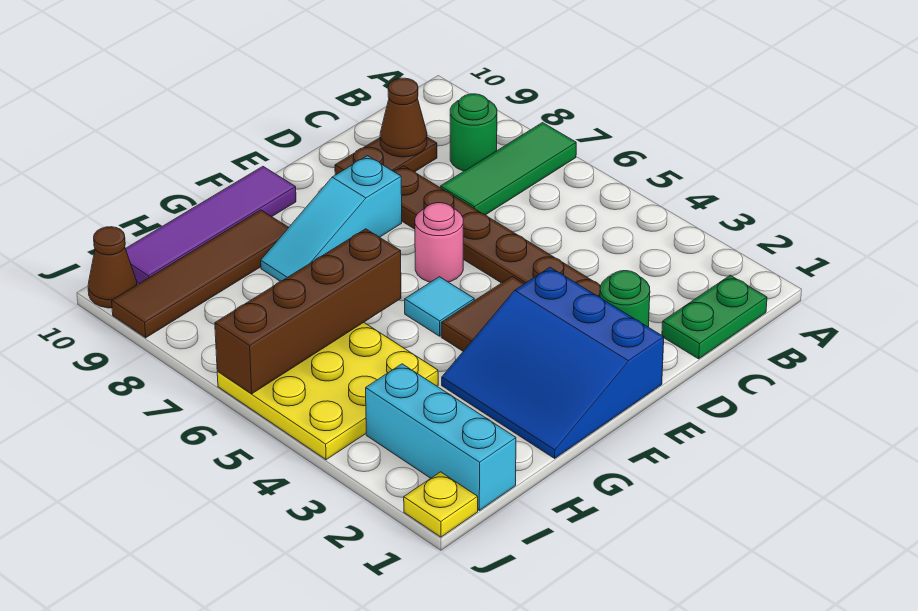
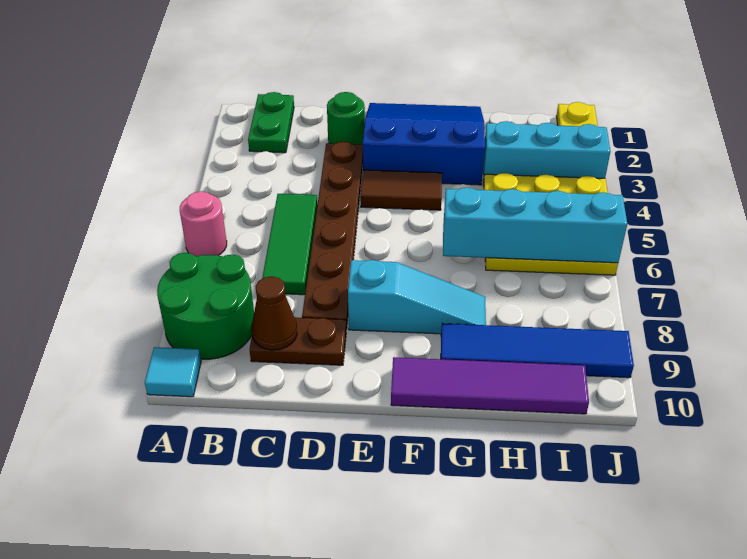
green 1x3 tile [441,123,576,215] -> green 1x3 tile turned to [262,194,317,295]
green 1x2 plate [662,275,767,359] -> green 1x2 plate turned to [248,92,294,153]
green 1x1 round brick [450,94,497,171] -> green 2x2 round brick [157,253,254,359]
blue 3x3 slope [442,267,664,458] -> blue 3x3 slope turned to [363,103,485,185]
pink 1x1 round brick [415,203,463,282] -> pink 1x1 round brick moved to [180,191,227,256]
cyan 1x1 tile [405,277,474,336] -> cyan 1x1 tile moved to [145,347,201,397]
brown 1x4 brick [215,229,401,394] -> cyan 1x4 brick [443,187,627,263]
brown 1x4 tile [112,210,289,338] -> blue 1x4 tile [441,323,634,378]
cyan 1x3 brick [366,364,516,510] -> cyan 1x3 brick turned to [483,121,610,184]
brown 1x1 cone [88,227,137,308] -> none

